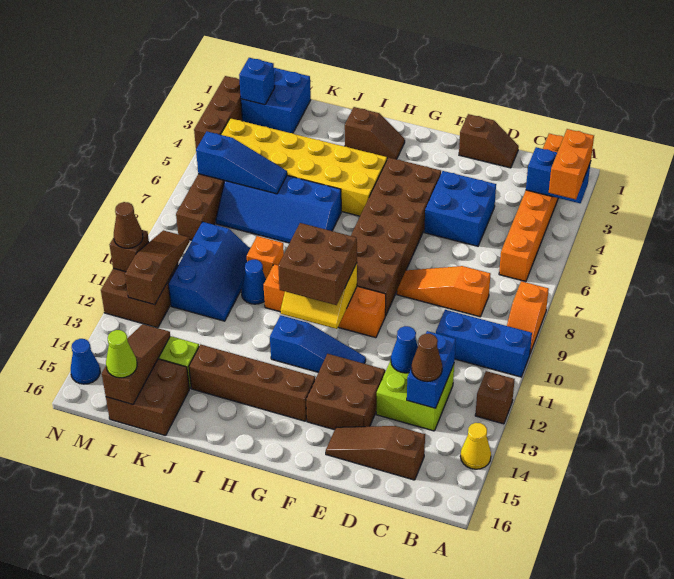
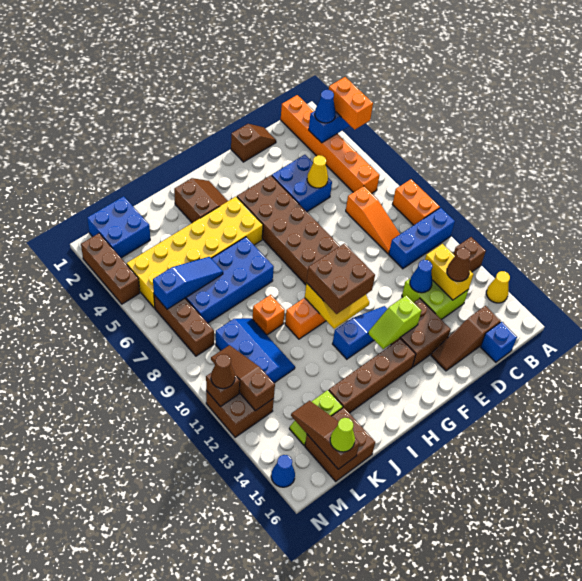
orange 1x2 slope [507,281,549,353] -> orange 1x2 brick [392,179,440,225]
orange 1x3 slope [397,266,491,317] -> orange 1x3 slope turned to [346,186,400,254]
blue 1x2 brick [407,331,456,408] -> yellow 1x2 brick [425,244,473,300]
none -> yellow 1x1 cone [307,155,328,188]
none -> lime 1x2 slope [368,295,422,349]
brown 1x2 slope [345,107,405,159] -> brown 2x2 slope [174,178,228,223]
blue 2x4 slope [216,176,341,243] -> blue 2x4 brick [186,237,274,323]
blue 1x1 cone [241,260,266,304] -> blue 1x1 cone moved to [315,90,336,123]
blue 1x1 brick [239,58,275,105] -> blue 1x1 brick moved to [481,322,517,362]

